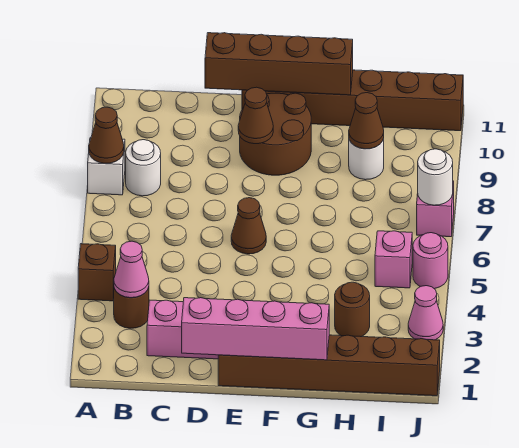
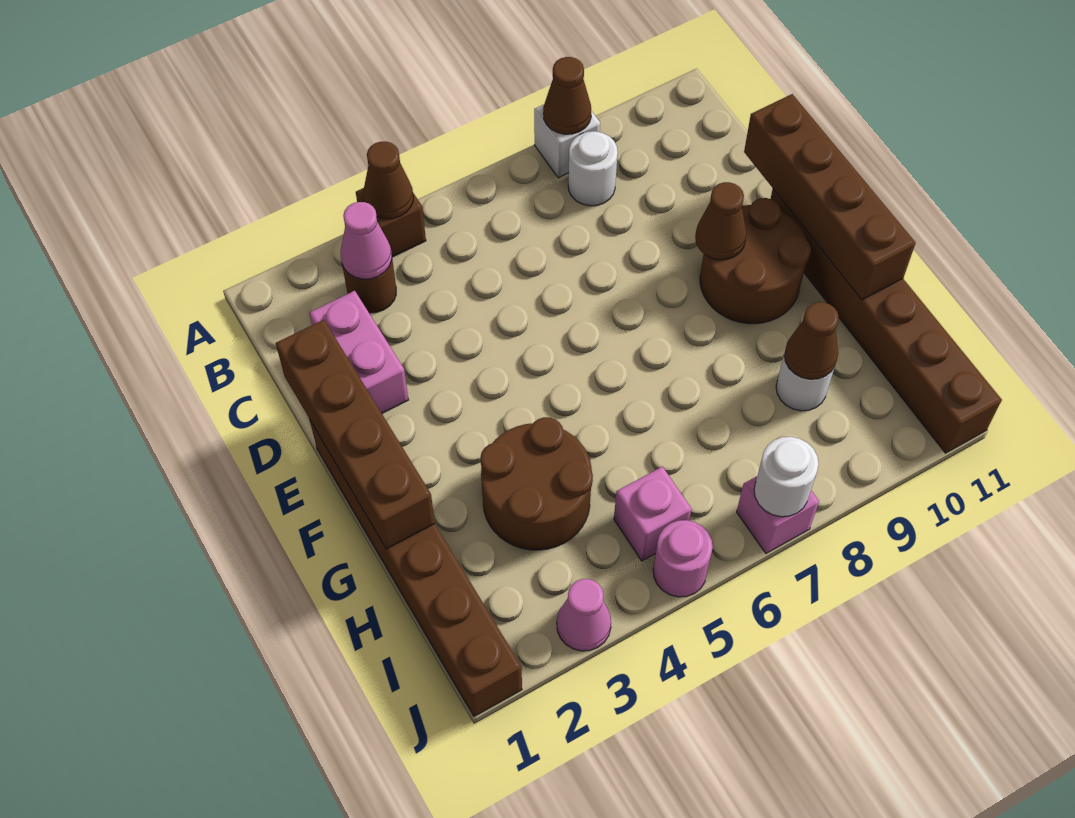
pink 1x4 brick [182,298,329,360] -> brown 1x4 brick [276,320,435,549]
brown 1x1 cone [231,198,266,254] -> brown 1x1 cone moved to [363,142,413,219]
brown 1x1 round brick [335,282,370,337] -> brown 2x2 round brick [480,417,593,550]

